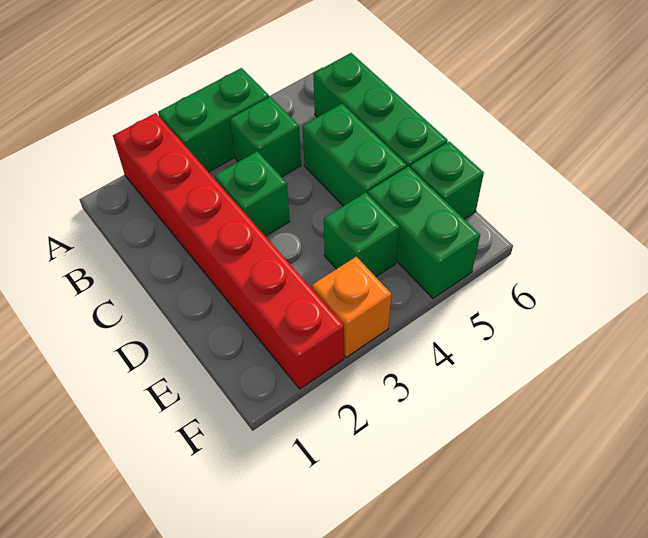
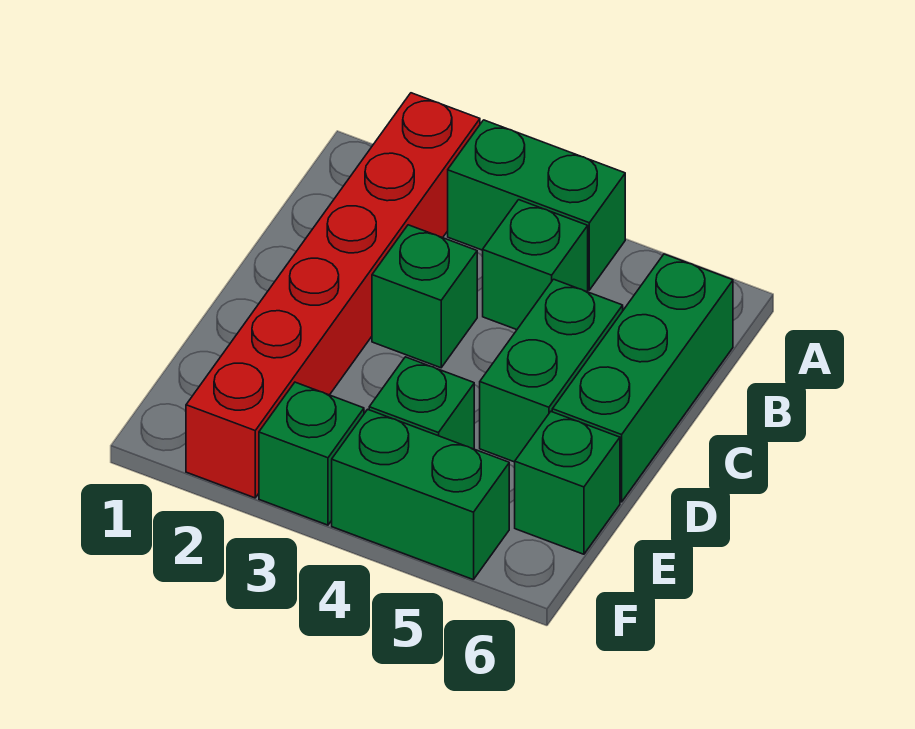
green 1x2 brick [368,166,480,298] -> green 1x2 brick turned to [332,409,509,580]
orange 1x1 brick [312,257,391,358] -> green 1x1 brick [259,382,364,525]

